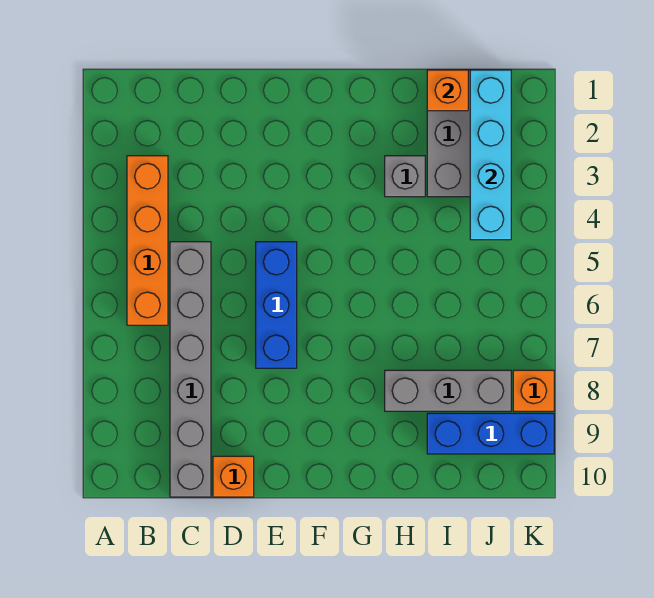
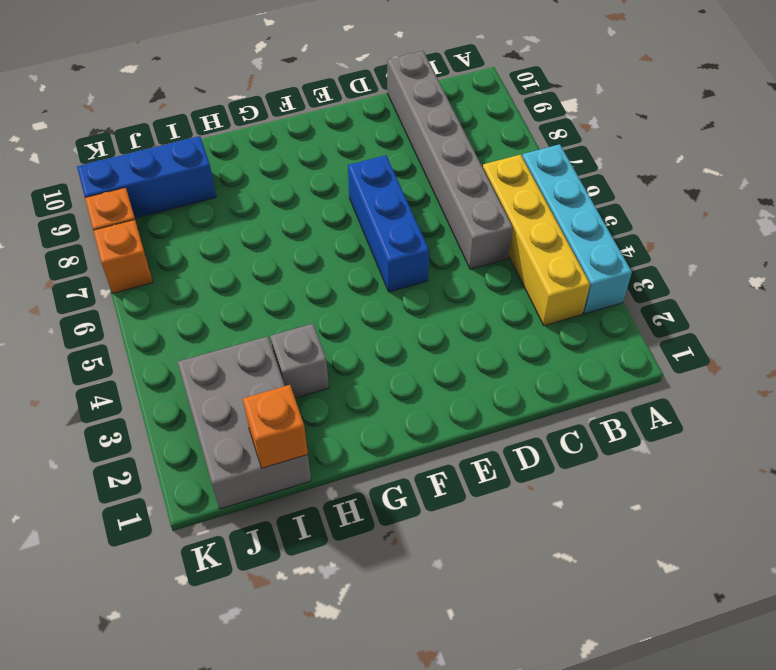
orange 1x4 brick [127,156,168,325] -> yellow 1x4 brick [483,154,590,326]
orange 1x1 brick [213,456,254,497] -> orange 1x1 brick moved to [93,220,153,293]
grey 1x3 brick [385,370,511,411] -> none
cyan 1x4 brick [470,70,511,240] -> cyan 1x4 brick moved to [522,144,632,314]

